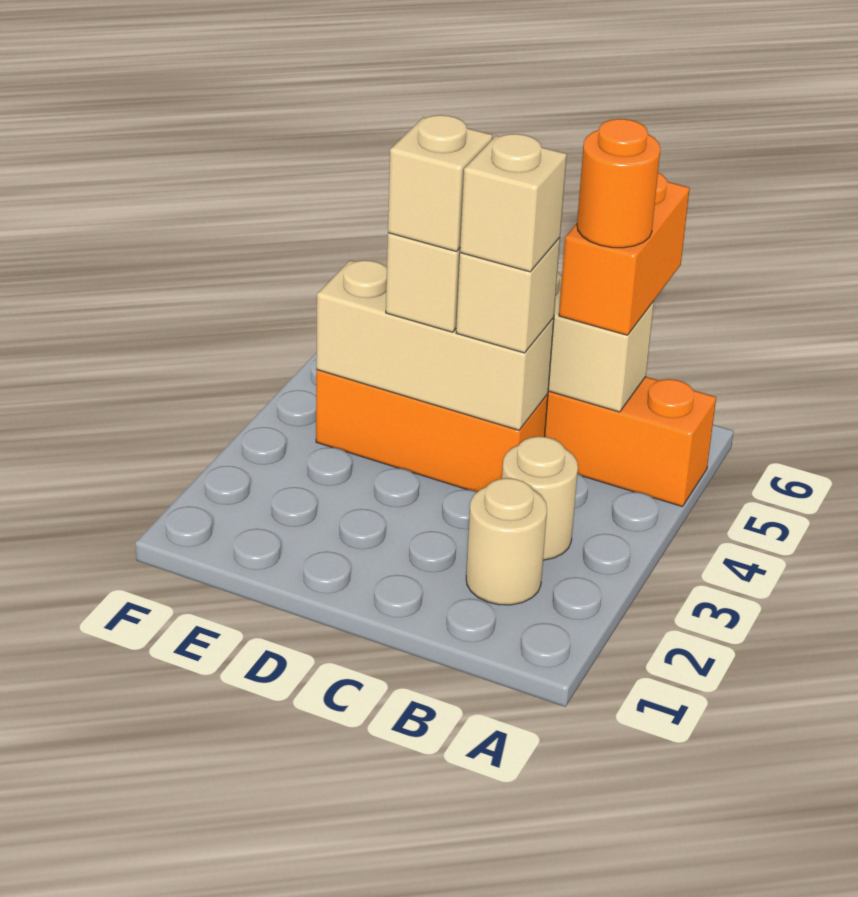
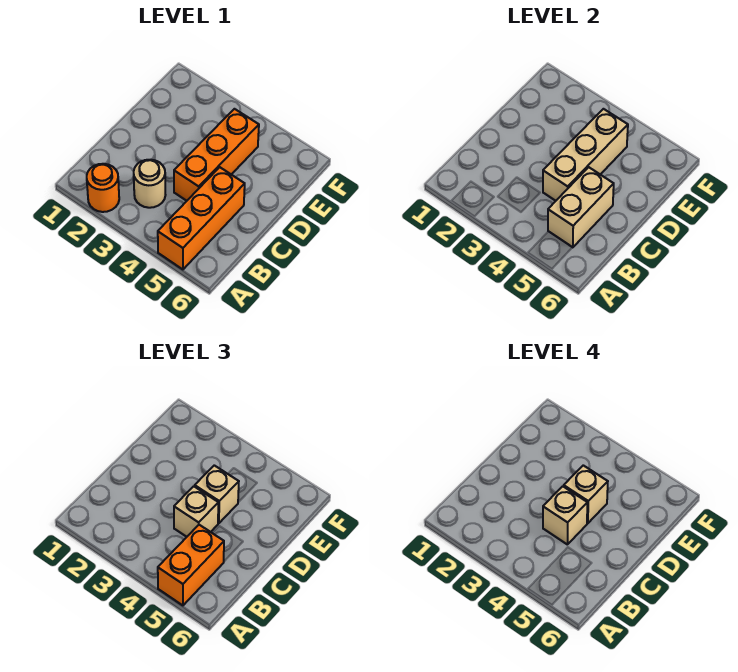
tan 1x1 round brick [466,478,547,605] -> none
orange 1x2 brick [559,173,690,335] -> orange 1x2 brick turned to [158,525,224,605]
orange 1x1 round brick [577,119,660,248] -> orange 1x1 round brick moved to [87,164,119,212]

